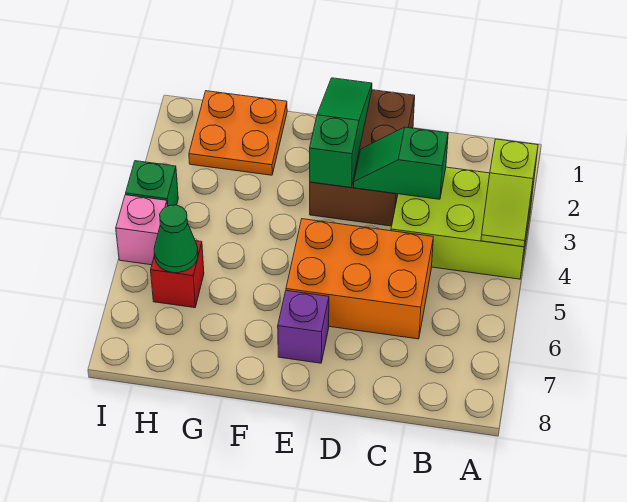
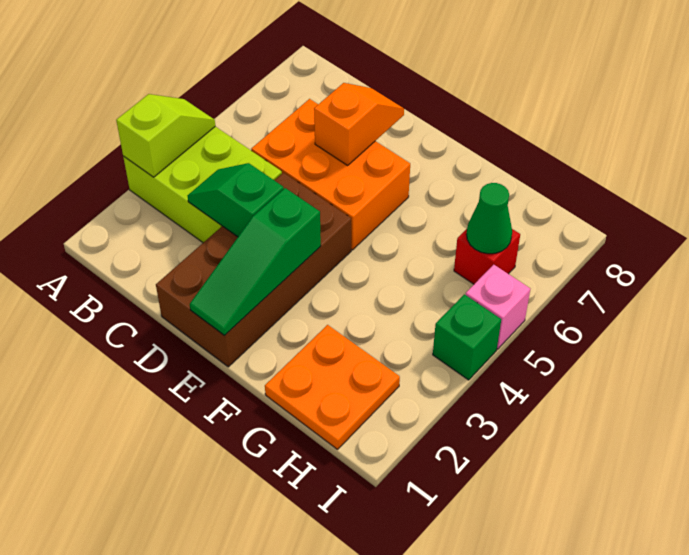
green 1x2 slope [354,127,448,199] -> green 1x2 slope turned to [187,163,284,237]
brown 2x3 brick [310,90,415,226] -> brown 2x4 brick [156,173,351,367]
none -> orange 1x2 slope [314,83,404,165]
purple 1x1 brick [278,291,329,363] -> none

